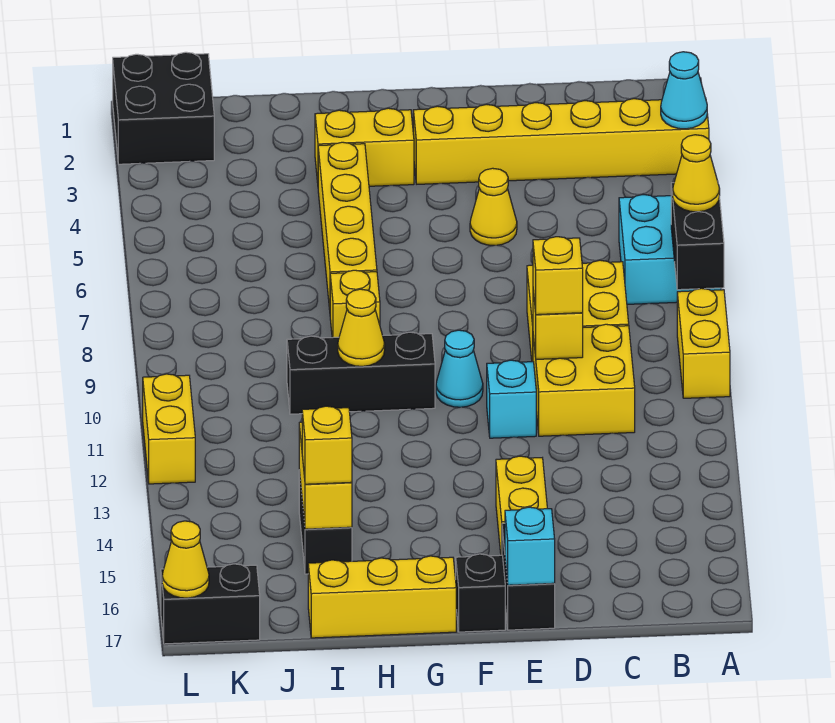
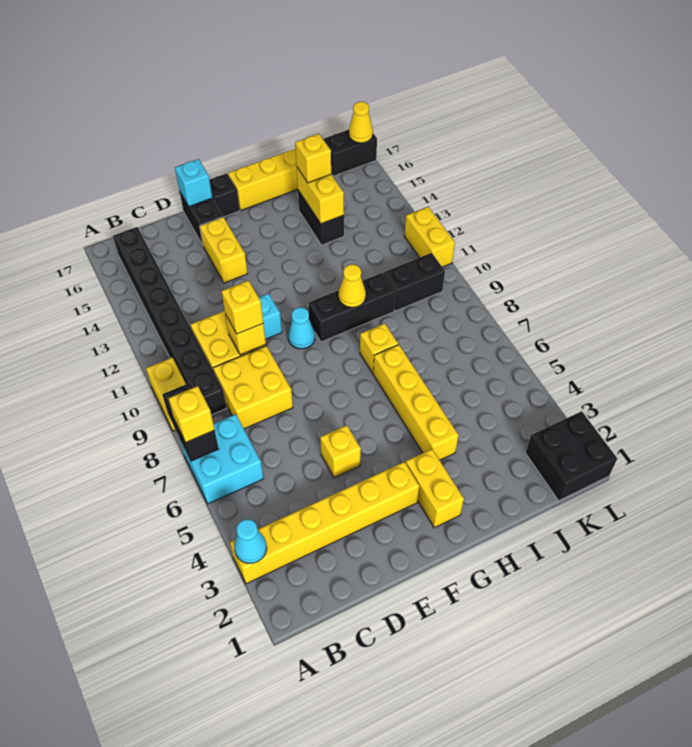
yellow 1x1 cone [673,135,720,212] -> yellow 1x1 brick [168,386,215,442]
none -> black 1x8 brick [113,227,227,415]
yellow 1x1 cone [470,168,517,245] -> yellow 1x1 brick [320,425,361,478]
yellow 1x2 brick [315,108,414,186] -> yellow 1x2 brick turned to [406,449,464,528]
none -> black 1x2 brick [384,253,445,311]

